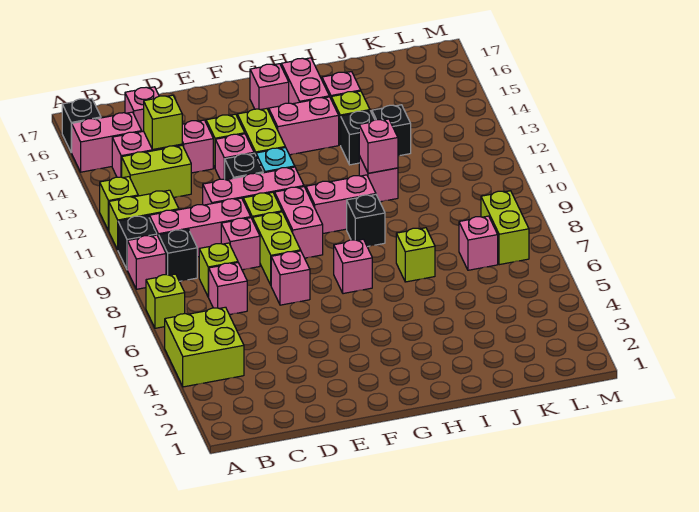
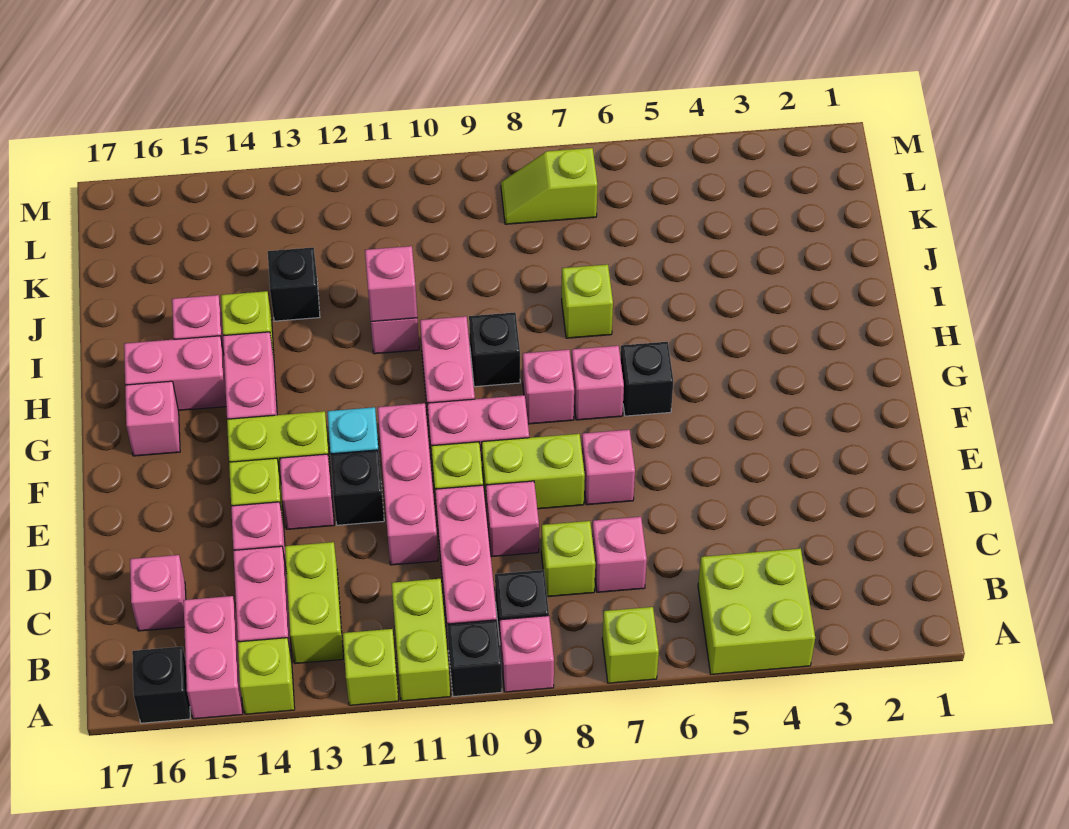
lime 1x1 brick [144,95,182,149] -> lime 1x1 brick moved to [238,638,295,714]
black 1x1 brick [341,111,375,165] -> black 1x1 brick moved to [620,342,673,416]
pink 1x1 brick [459,216,498,270] -> pink 1x1 brick moved to [523,350,574,424]
lime 1x2 brick [481,191,529,265] -> lime 1x2 slope [501,148,597,224]

